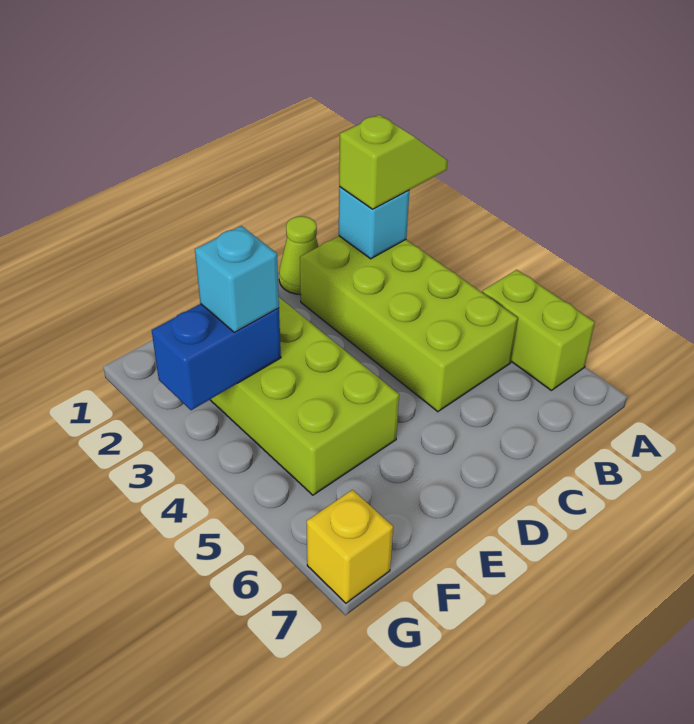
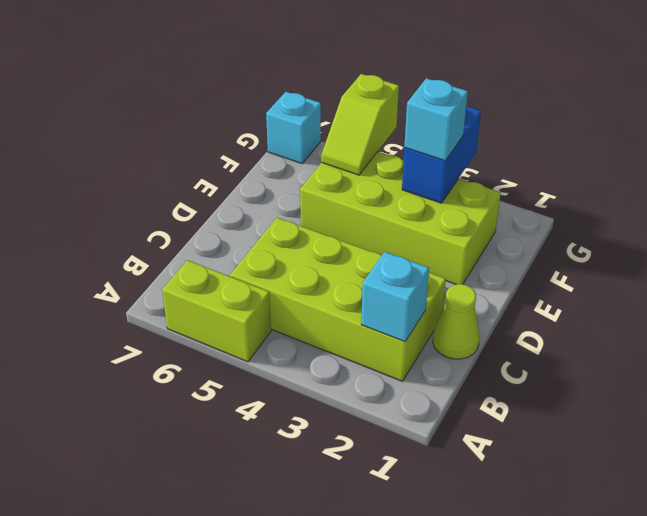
lime 1x2 slope [339,115,448,209] -> lime 1x2 slope moved to [321,74,399,175]
yellow 1x1 brick [307,490,393,603] -> cyan 1x1 brick [266,92,321,164]

